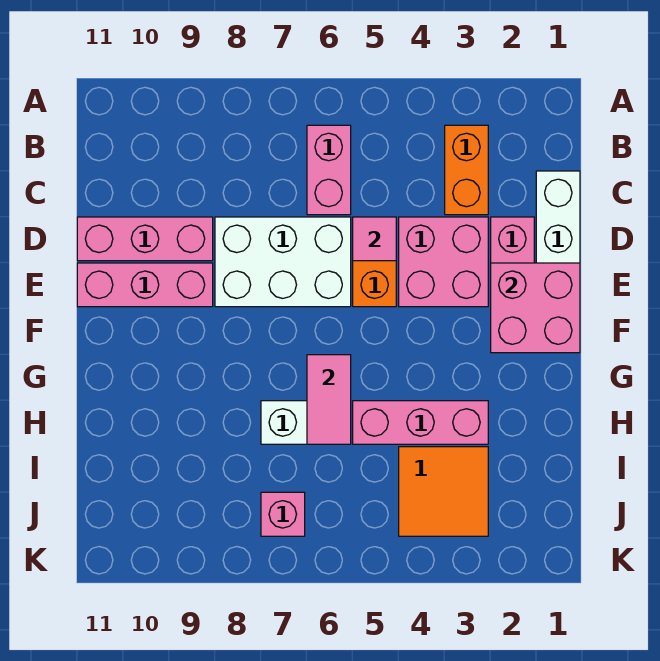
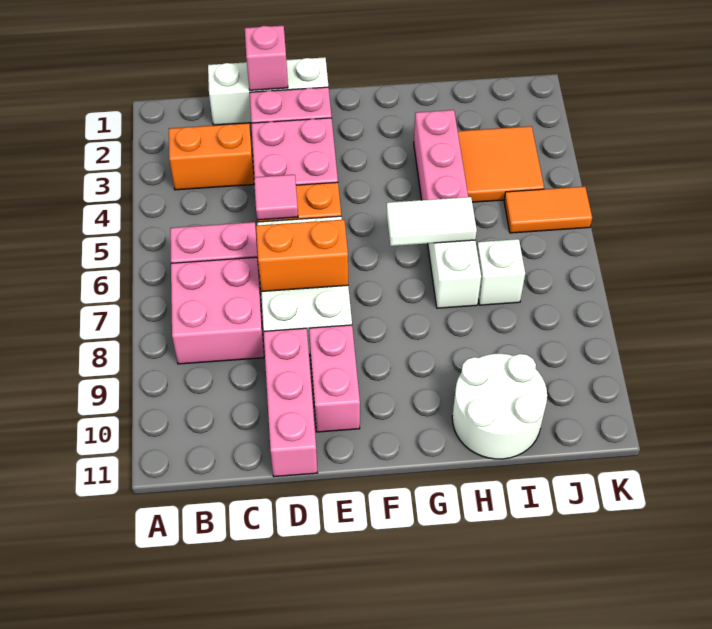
none -> orange 1x2 brick [256,220,348,292]
pink 2x2 brick [491,263,580,353] -> pink 2x2 brick moved to [171,257,264,364]
pink 1x3 brick [77,263,213,307] -> pink 1x2 brick [309,325,360,432]
pink 1x2 tile [307,355,351,444] -> white 1x2 tile [387,197,477,246]
none -> white 2x2 round brick [452,354,547,459]
none -> white 1x1 brick [477,239,525,305]
none -> orange 1x2 tile [504,186,592,233]
pink 1x1 brick [261,492,305,536] -> pink 1x1 brick moved to [245,26,288,90]

